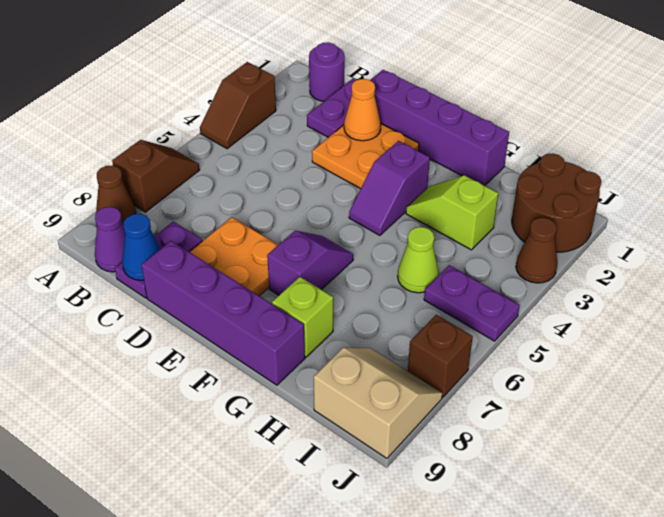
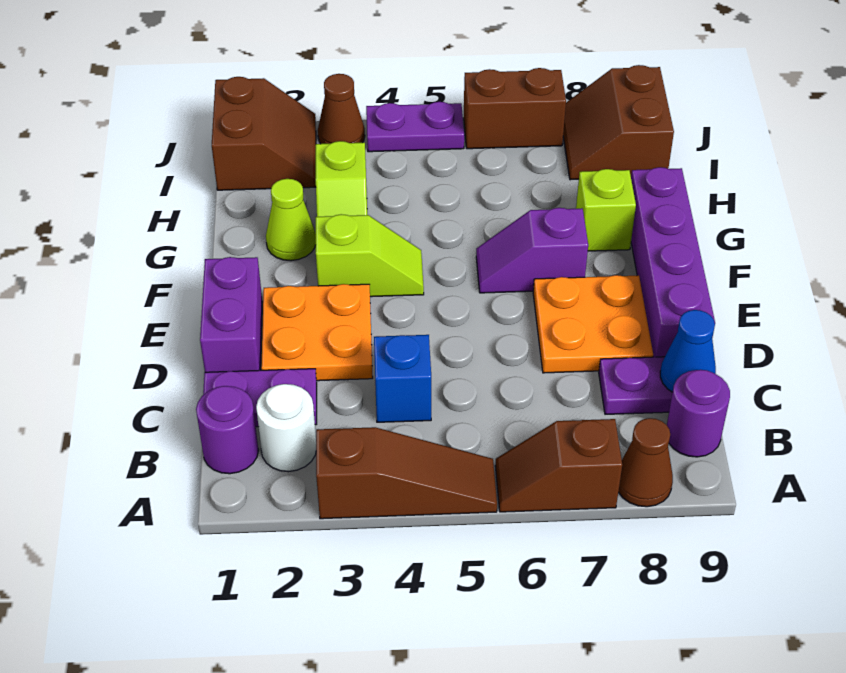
brown 1x2 slope [200,62,276,149] -> brown 1x3 slope [316,427,497,519]
none -> white 1x1 round brick [256,384,316,472]
purple 1x1 cone [95,207,125,272] -> purple 1x1 round brick [667,370,730,457]
none -> blue 1x1 brick [374,335,431,422]
purple 1x4 brick [371,70,509,186] -> purple 1x2 brick [200,257,262,372]
orange 1x1 cone [344,79,381,141] -> none
purple 1x2 slope [349,141,430,235] -> lime 1x2 slope [316,214,424,297]
lime 1x1 cone [398,227,439,293] -> lime 1x1 cone moved to [266,179,316,261]
brown 2x2 round brick [512,154,601,252] -> brown 2x2 slope [212,77,316,190]
purple 1x2 plate [424,265,520,341] -> purple 1x2 plate turned to [366,102,464,152]
tan 2x2 slope [314,348,442,458] -> brown 2x2 slope [563,65,674,180]
brown 1x1 brick [408,315,473,397] -> brown 1x2 brick [464,68,566,149]

